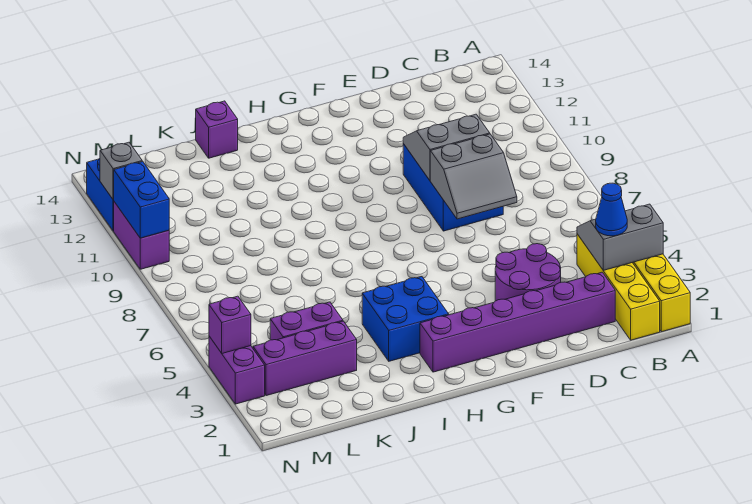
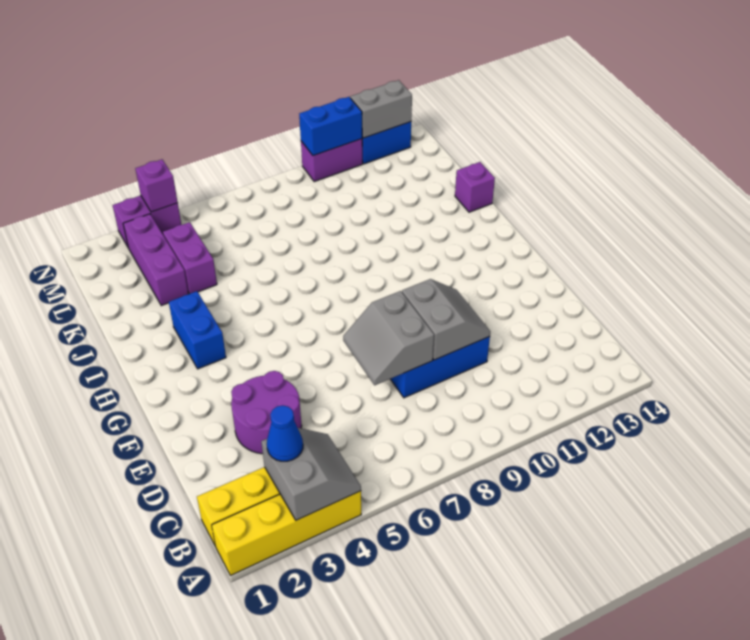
purple 1x6 brick [420,272,615,372] -> none
blue 2x2 brick [362,277,449,361] -> blue 1x2 brick [169,291,226,369]
grey 1x1 brick [100,142,142,200] -> grey 1x2 brick [350,80,412,138]

